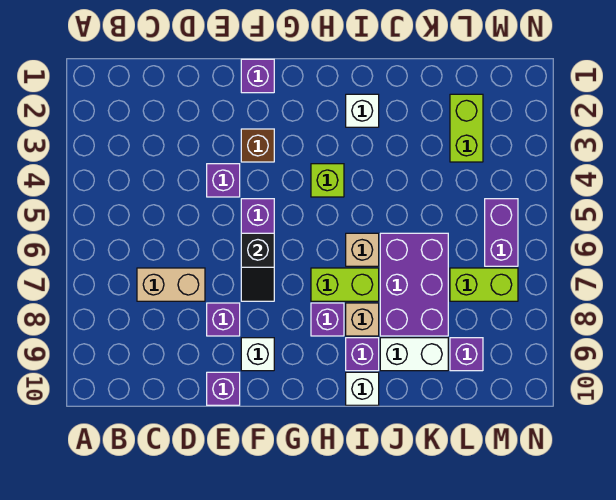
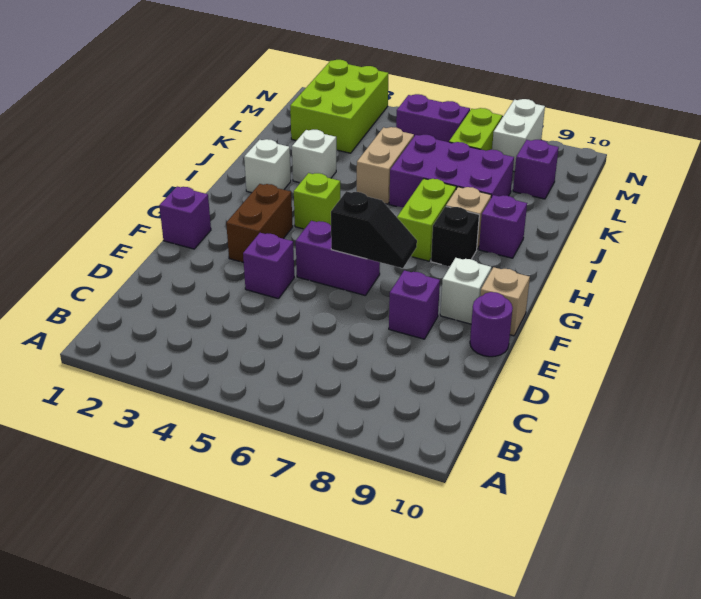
tan 1x2 brick [137,268,205,301] -> tan 1x2 brick moved to [357,127,414,204]
purple 1x1 brick [207,372,240,405] -> purple 1x1 round brick [470,292,513,357]
brown 1x1 brick [241,129,274,162] -> brown 1x2 brick [226,184,293,263]
purple 1x1 brick [311,303,344,336] -> black 1x1 brick [431,206,479,267]
tan 1x1 brick [346,233,379,266] -> tan 1x1 brick moved to [480,267,530,336]
white 1x1 brick [346,372,379,405] -> white 1x1 brick moved to [292,130,336,183]
white 1x2 brick [380,338,448,371] -> white 1x2 brick moved to [492,99,545,172]
lime 1x2 brick [450,94,483,162] -> lime 2x3 brick [290,60,389,153]

